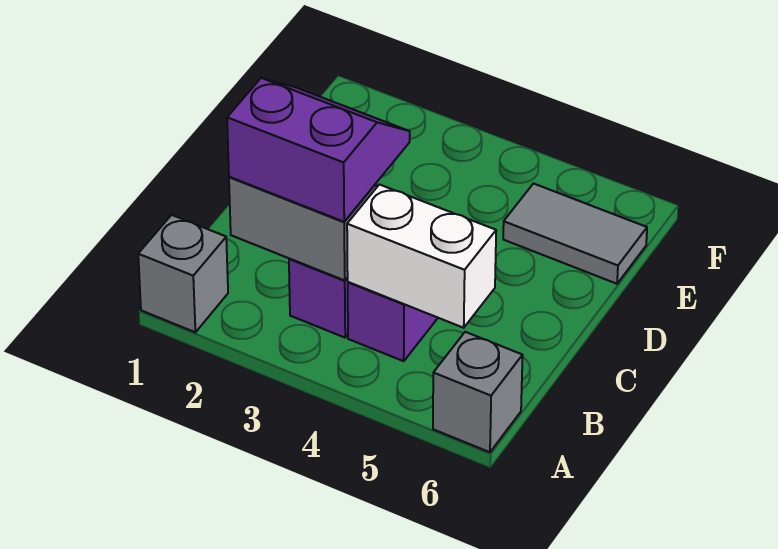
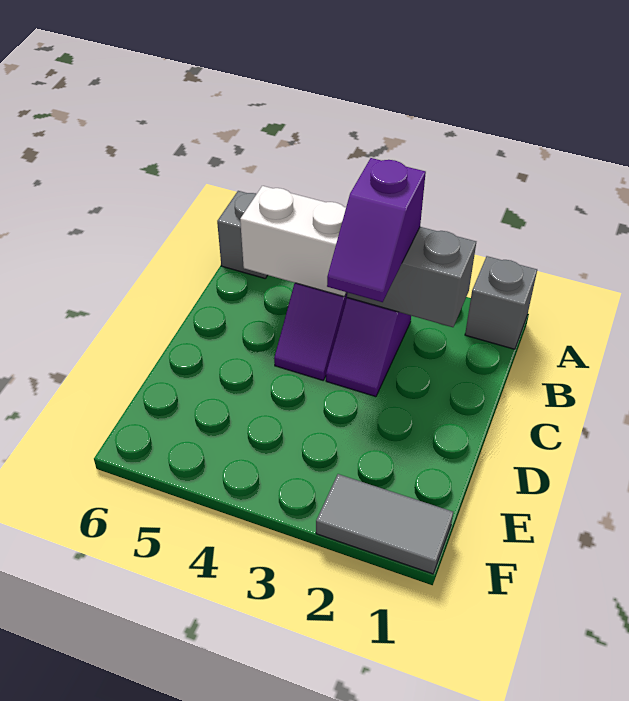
purple 2x2 slope [227,78,410,222] -> purple 1x2 slope [327,158,426,302]
grey 1x2 tile [503,184,647,284] -> grey 1x2 tile moved to [316,474,453,574]

